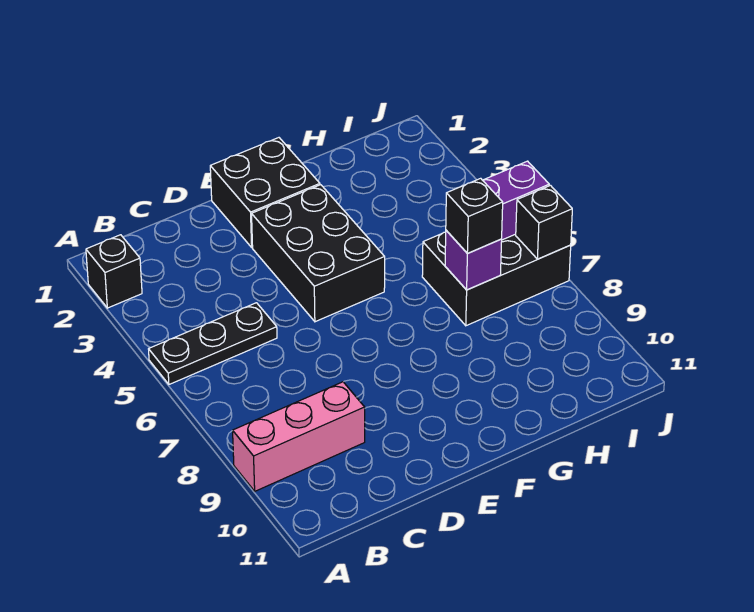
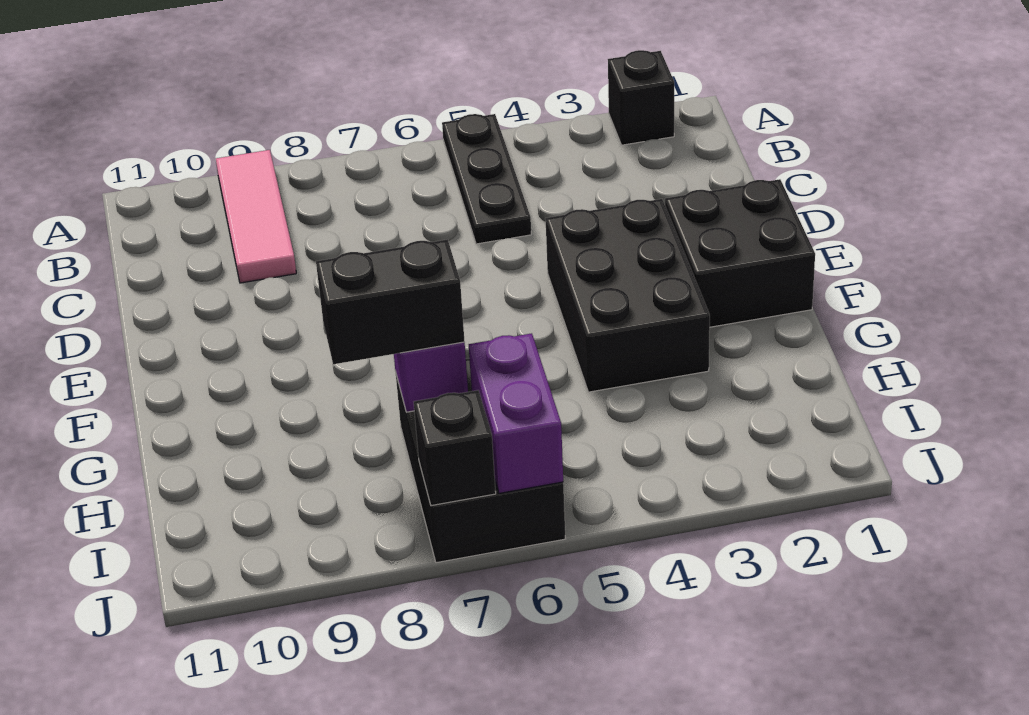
pink 1x3 brick [233,382,365,491] -> pink 1x3 tile [216,150,296,283]
black 2x3 brick [252,185,385,322] -> black 2x3 brick turned to [545,199,710,392]
black 1x1 brick [446,178,503,253] -> black 1x2 brick [316,239,465,364]

